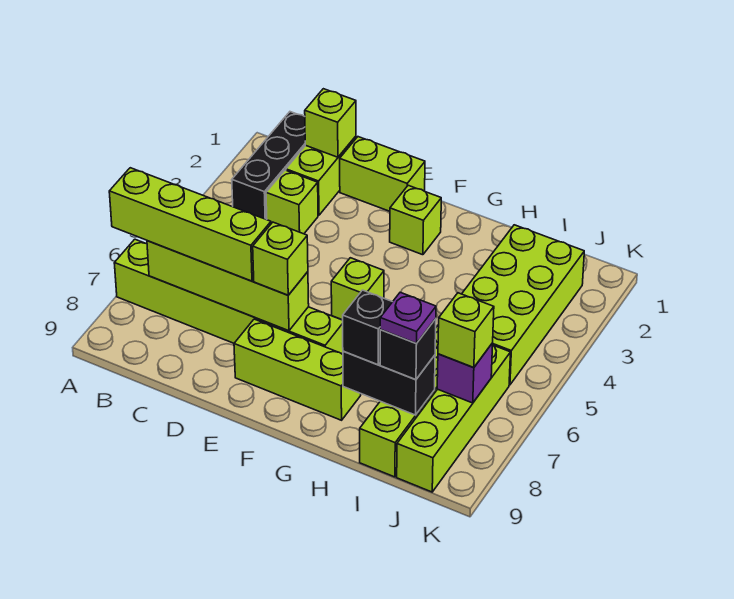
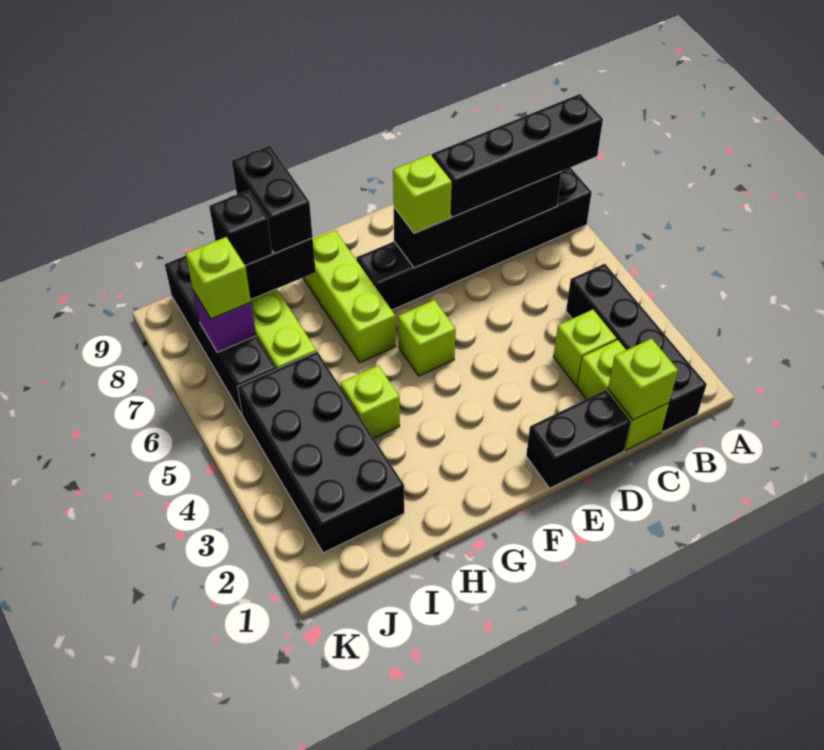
lime 1x6 brick [114,239,343,354] -> black 1x6 brick [357,167,592,310]
lime 1x4 brick [109,168,271,281] -> black 1x4 brick [432,94,603,217]
black 1x3 brick [232,112,305,220] -> black 1x4 brick [566,264,707,432]
lime 1x4 brick [147,241,309,331] -> black 1x4 brick [394,171,562,268]
lime 1x2 brick [340,137,425,211] -> black 1x2 brick [526,390,631,488]
lime 1x3 brick [234,319,361,420] -> lime 1x3 brick turned to [303,230,396,363]
lime 1x1 brick [390,185,441,255] -> lime 1x1 brick moved to [340,365,400,438]
black 1x1 brick [343,290,392,365] -> black 1x2 brick [232,146,313,253]
lime 2x4 brick [462,225,584,385] -> black 2x4 brick [238,352,404,553]
purple 1x1 plate [380,292,436,344] -> none
lime 1x4 brick [397,345,511,492] -> black 1x4 brick [165,256,276,415]

